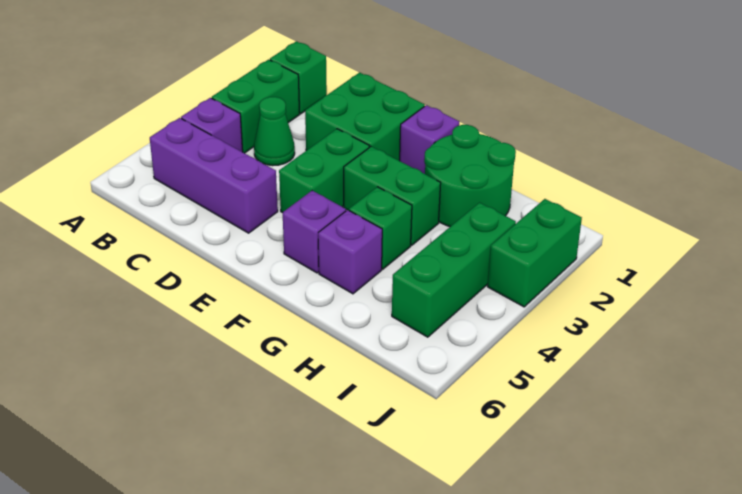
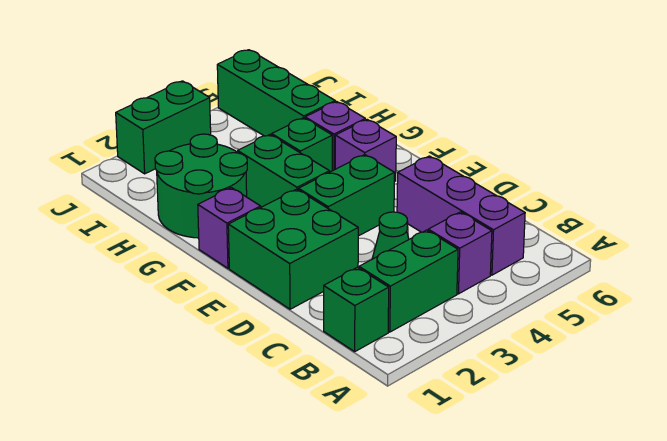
green 1x3 brick [392,203,516,337] -> green 1x3 brick turned to [217,50,335,136]

